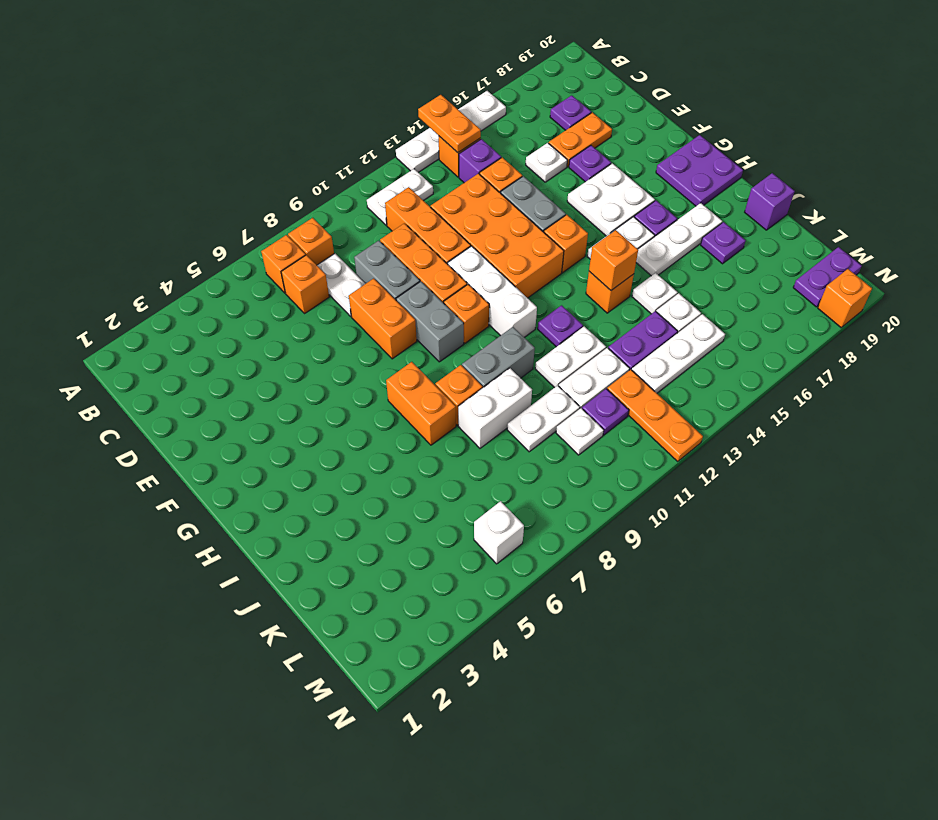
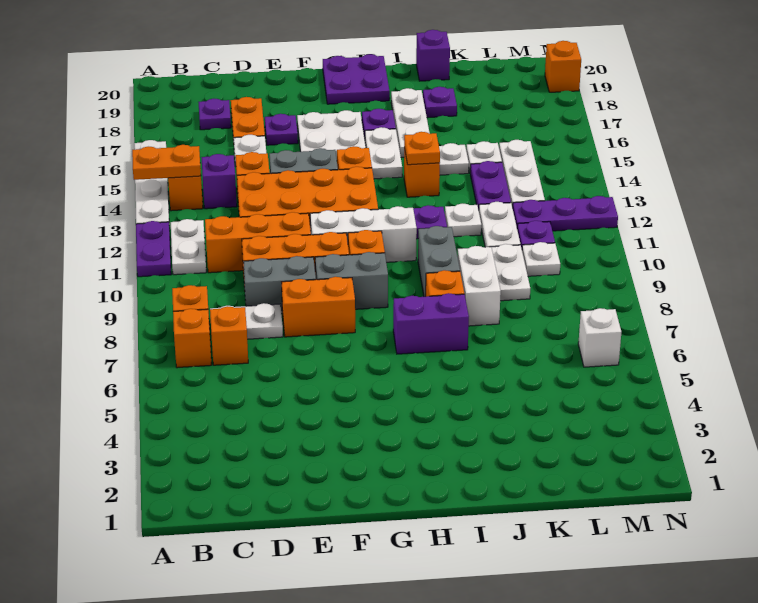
orange 1x2 brick [386,362,456,445] -> purple 1x2 brick [393,293,469,354]
orange 1x1 brick [589,230,638,290] -> orange 1x1 plate [404,132,440,165]
white 1x2 plate [535,326,606,388] -> white 1x1 plate [445,204,481,237]
orange 1x3 plate [607,370,703,462] -> purple 1x3 plate [513,196,618,231]
purple 1x2 plate [793,247,862,307] -> purple 1x2 plate moved to [136,221,171,277]

